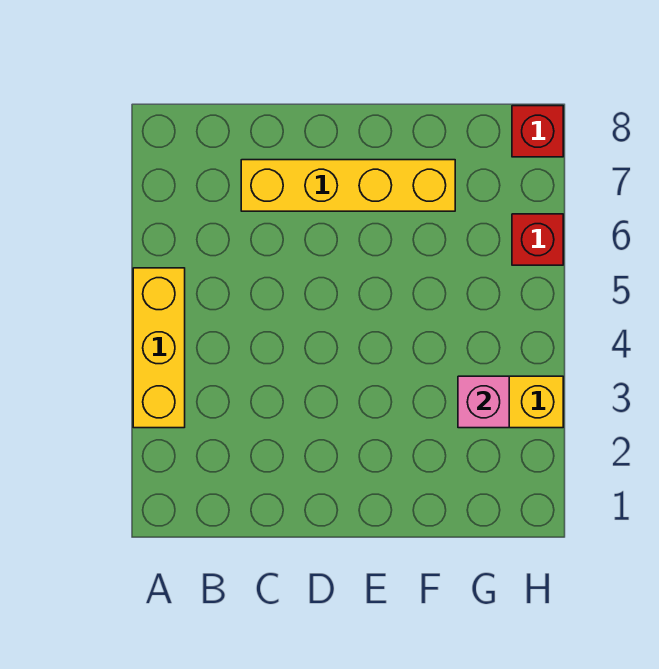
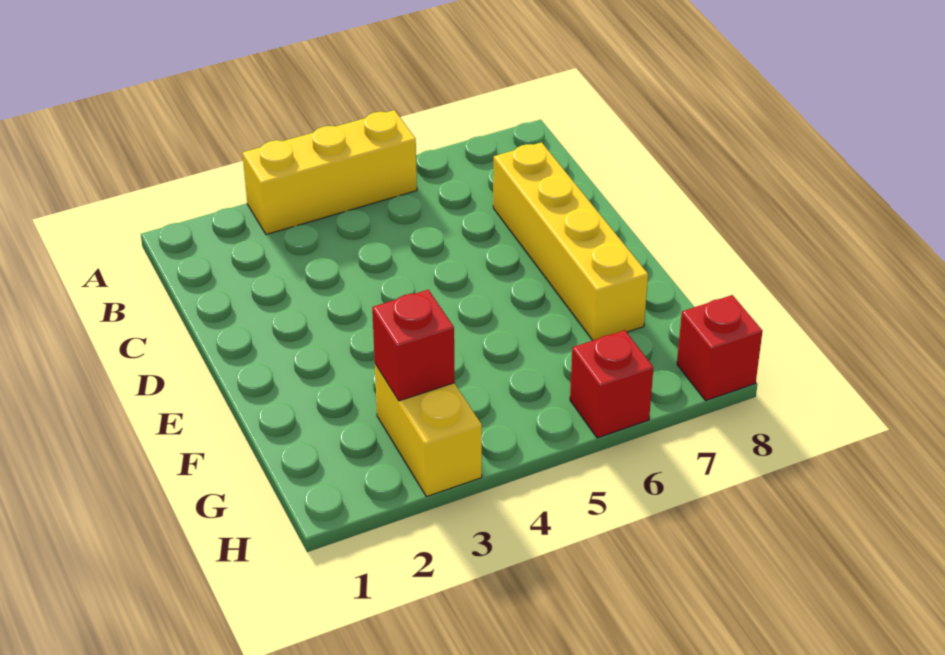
pink 1x1 brick [458,376,509,428] -> red 1x1 brick [372,290,455,401]

